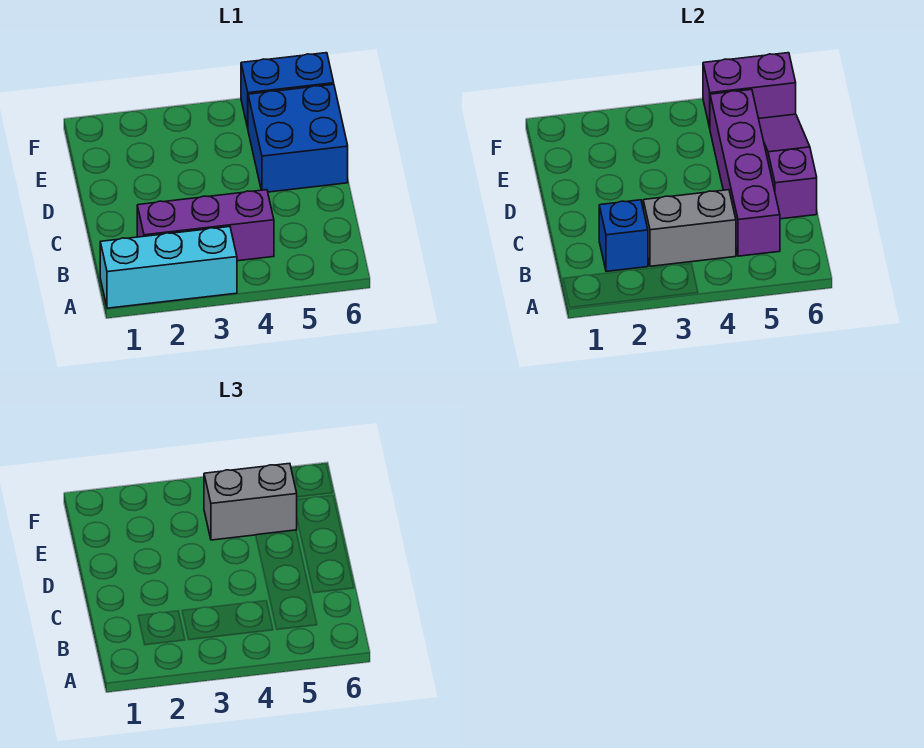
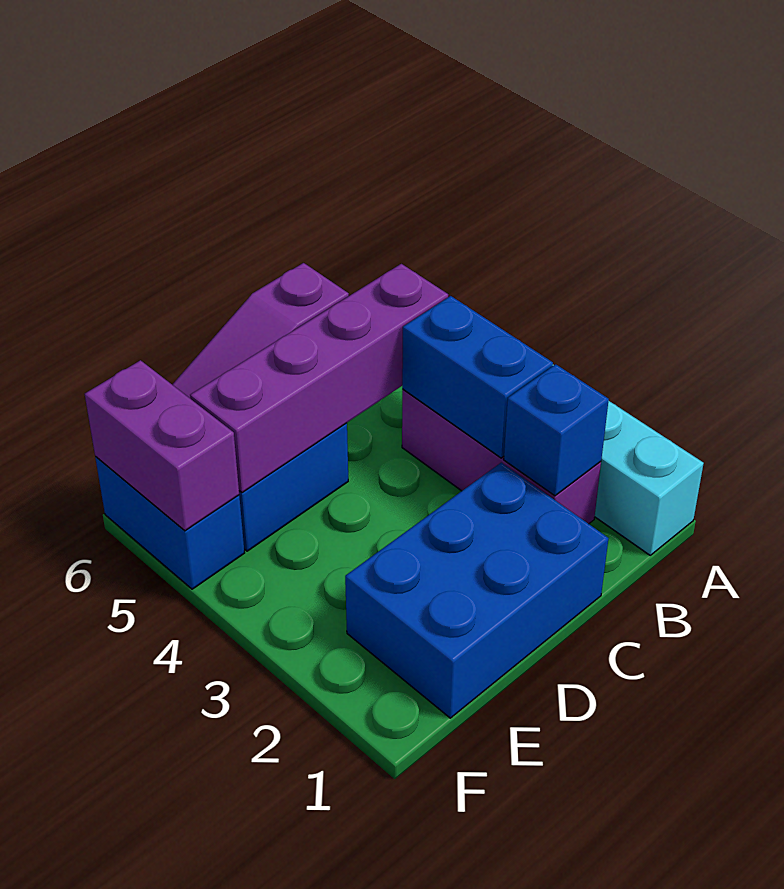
grey 1x2 brick [643,190,736,266] -> blue 1x2 brick [402,296,553,458]
none -> blue 2x3 brick [345,463,609,718]
grey 1x2 brick [204,463,297,540] -> none

